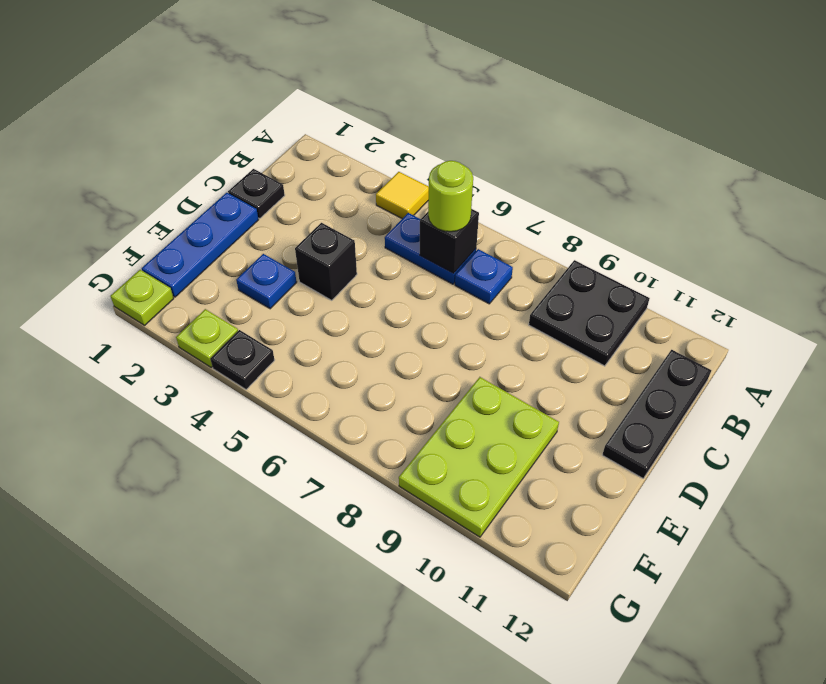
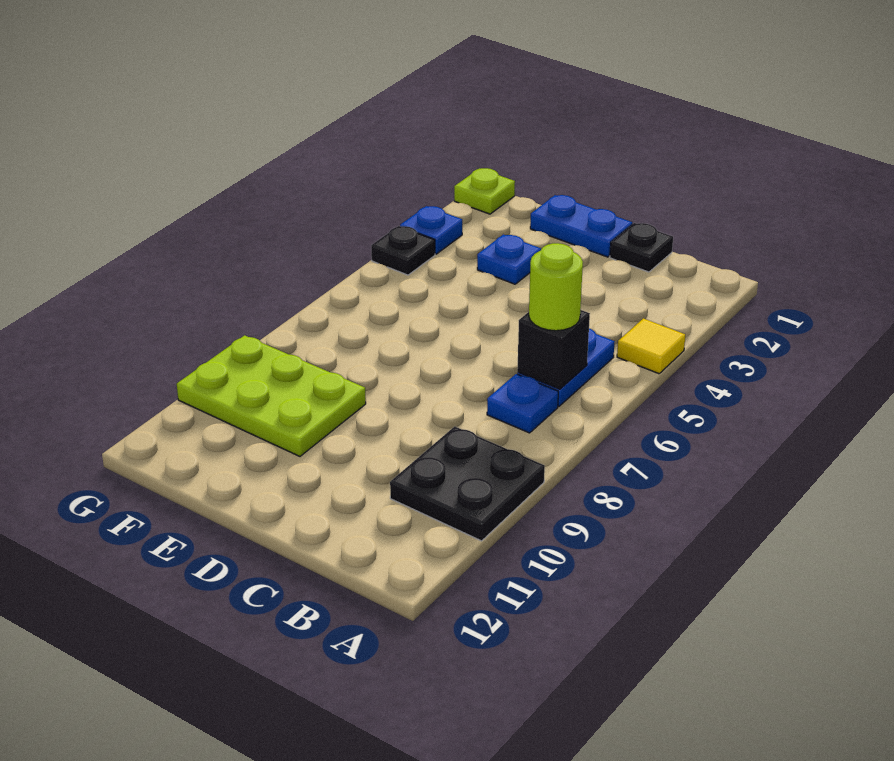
black 1x3 plate [602,350,711,479] -> none
blue 1x3 plate [142,193,258,297] -> blue 1x2 plate [530,195,632,257]
black 1x1 brick [295,223,357,300] -> none
lime 1x1 plate [176,309,238,367] -> blue 1x1 plate [400,206,462,254]

